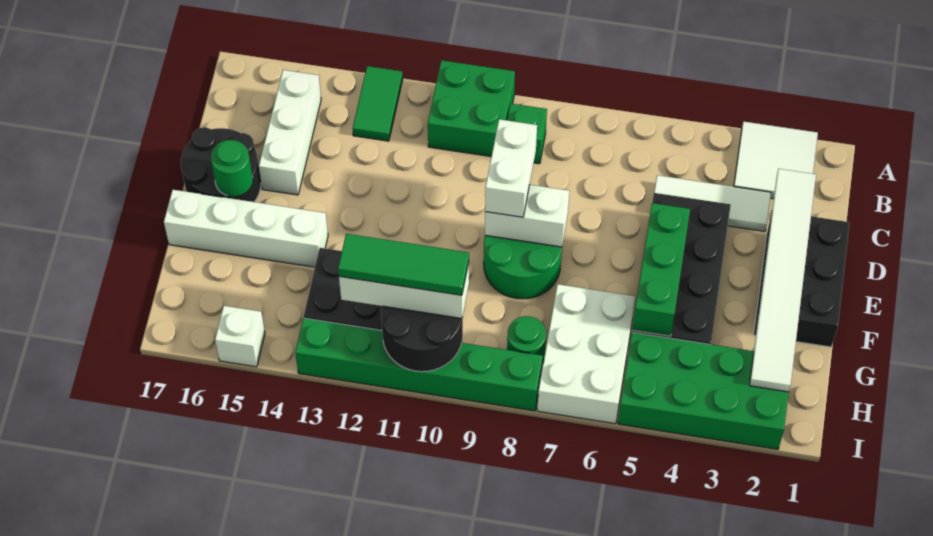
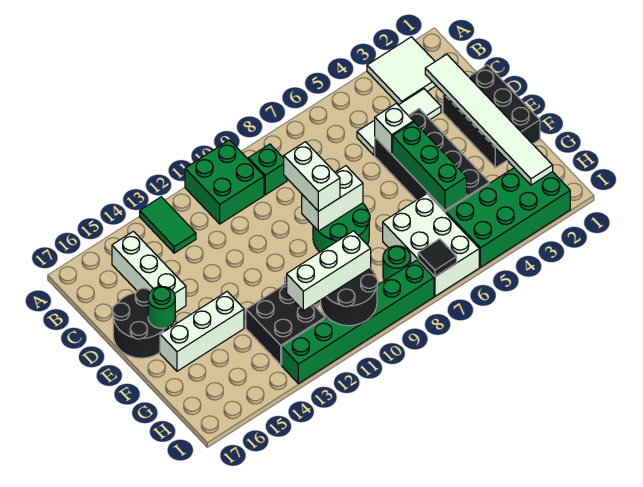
white 1x4 brick [164,190,328,267] -> white 1x3 brick [160,292,244,371]
green 1x3 tile [338,234,469,295] -> none
none -> black 1x1 tile [418,239,457,276]
white 1x1 brick [215,306,265,367] -> white 1x1 brick moved to [375,103,413,154]

